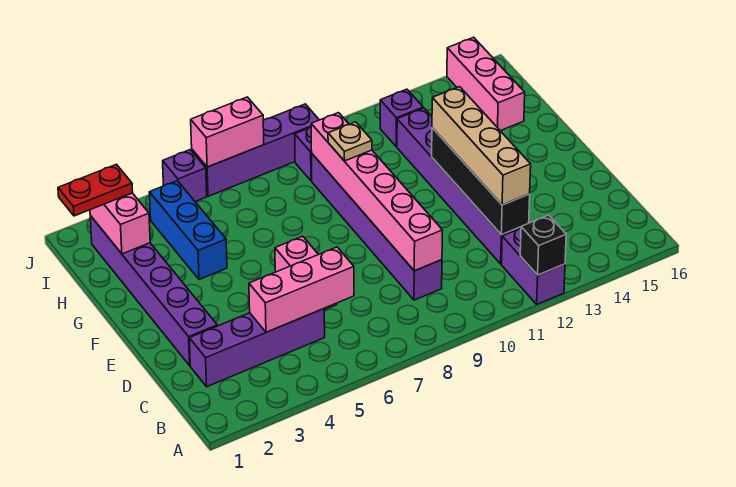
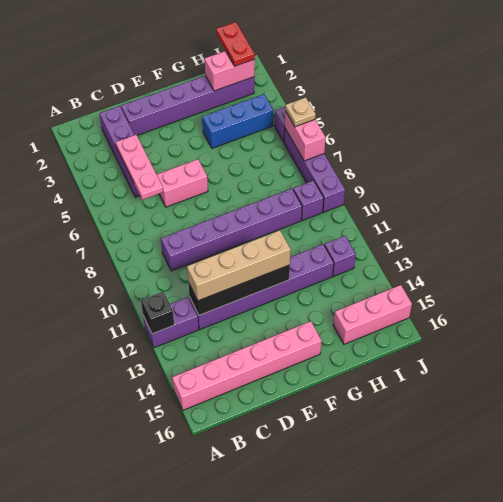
pink 1x3 brick [249,247,354,332] -> pink 1x3 plate [116,135,163,200]
pink 1x6 brick [311,113,442,271] -> pink 1x6 brick moved to [172,321,322,410]
tan 1x1 plate [328,122,372,161] -> tan 1x1 plate moved to [285,97,316,127]

